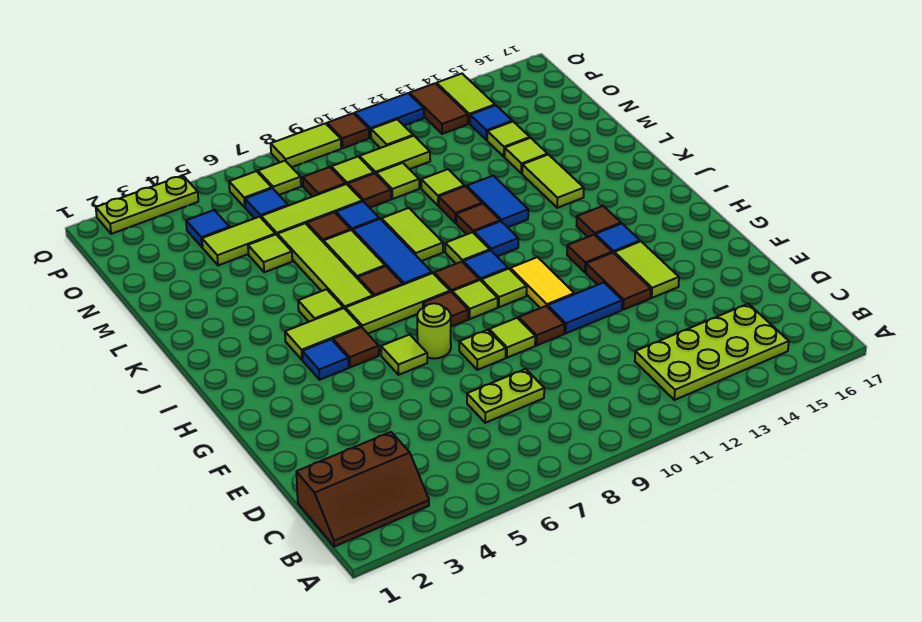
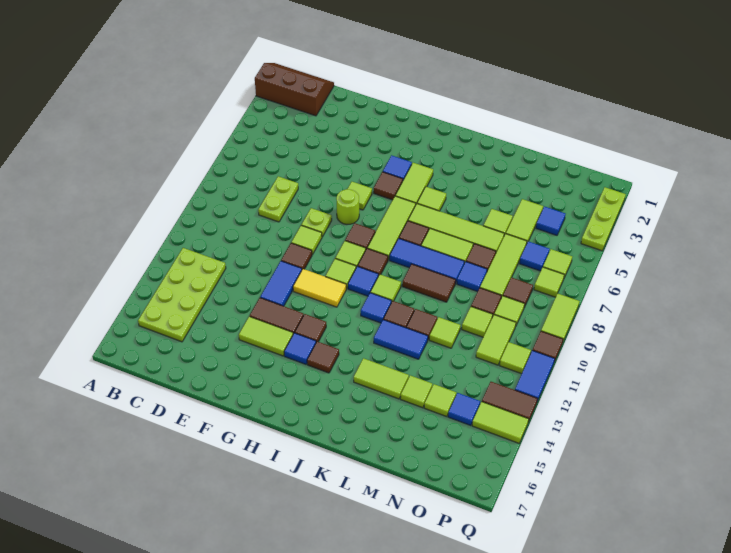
brown 2x3 slope [296,432,429,547] -> brown 2x3 slope turned to [255,63,334,116]
lime 1x2 tile [382,208,443,261] -> brown 1x2 tile [402,264,456,302]

